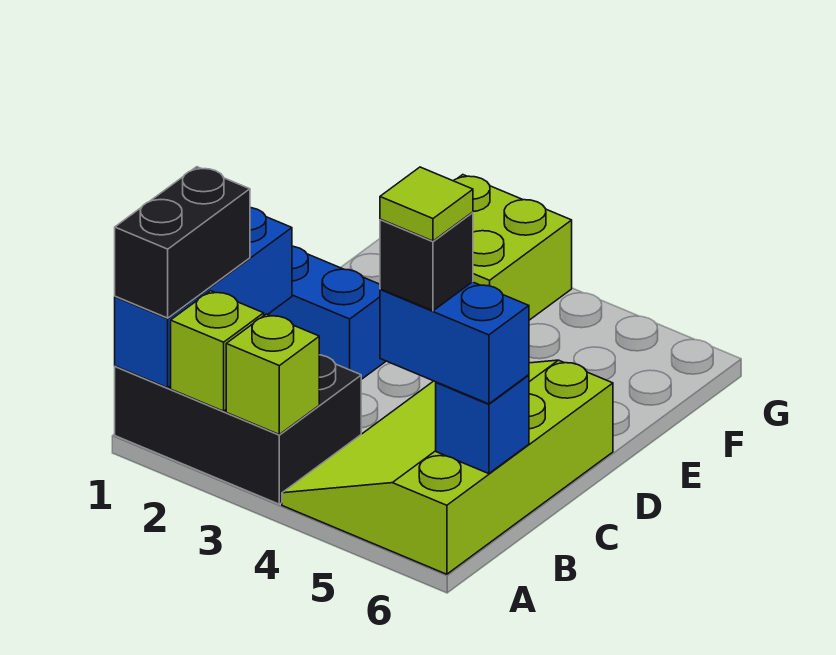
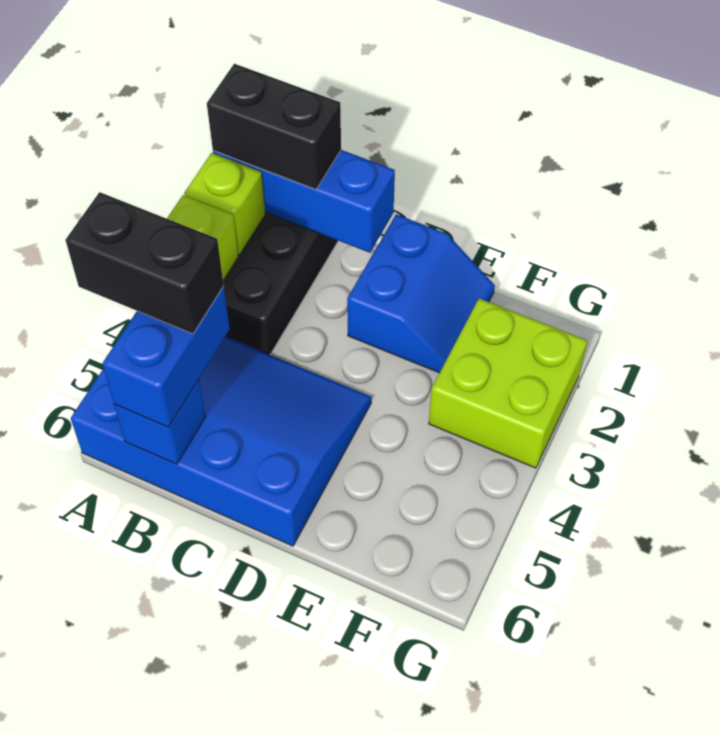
lime 3x4 slope [282,360,613,574] -> blue 3x4 slope [71,336,371,546]
black 1x1 brick [380,212,473,311] -> black 1x2 brick [66,192,224,334]
lime 1x1 tile [380,167,473,241] -> none

